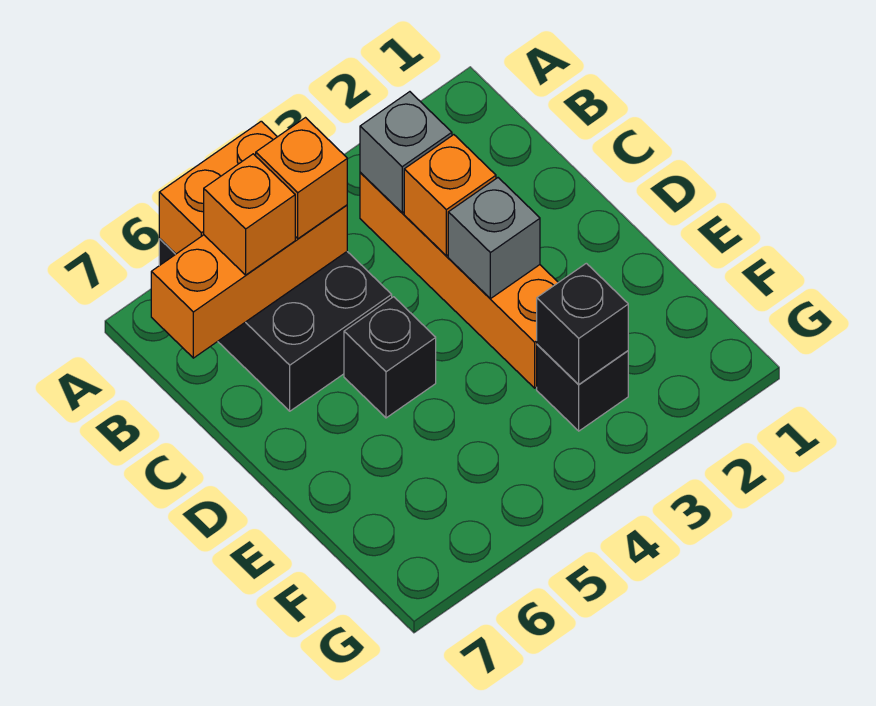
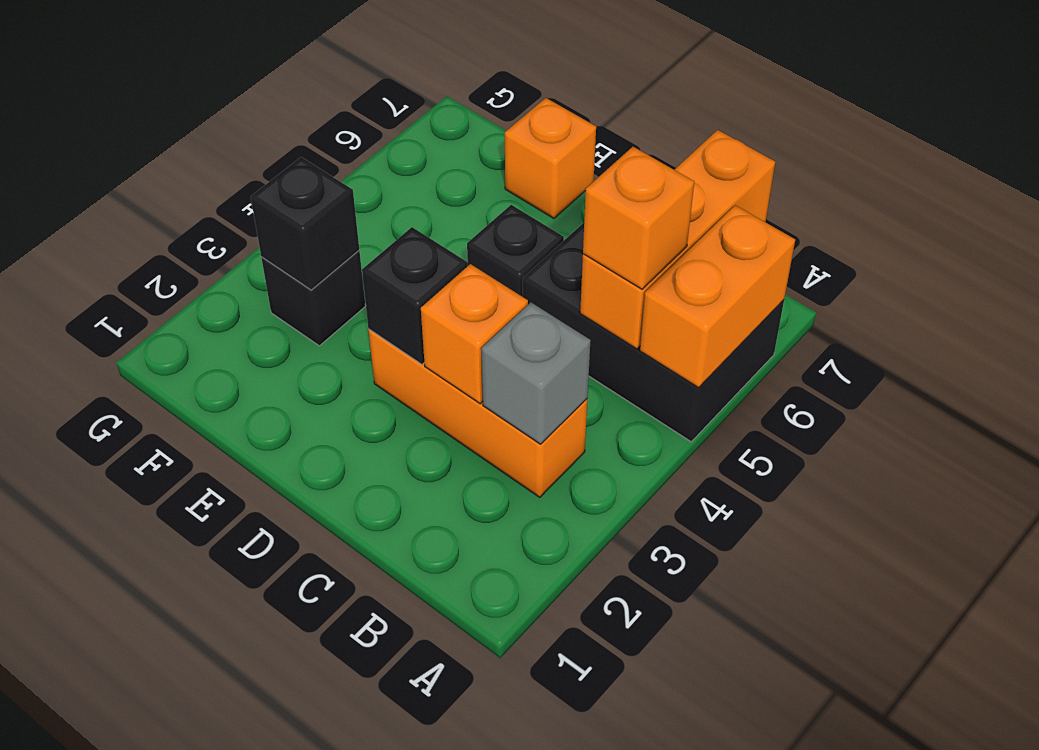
orange 1x4 brick [360,172,558,388] -> orange 1x3 brick [369,329,587,497]
orange 1x1 brick [204,154,295,275] -> orange 1x1 brick moved to [505,98,596,218]
grey 1x1 brick [448,178,540,299] -> black 1x1 brick [362,227,468,364]

